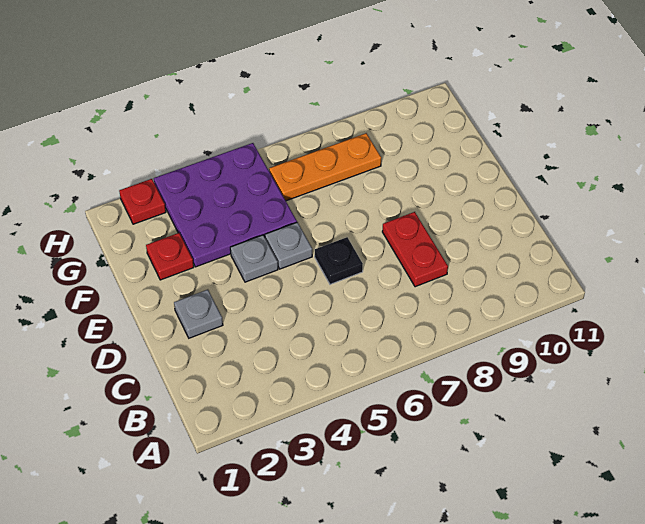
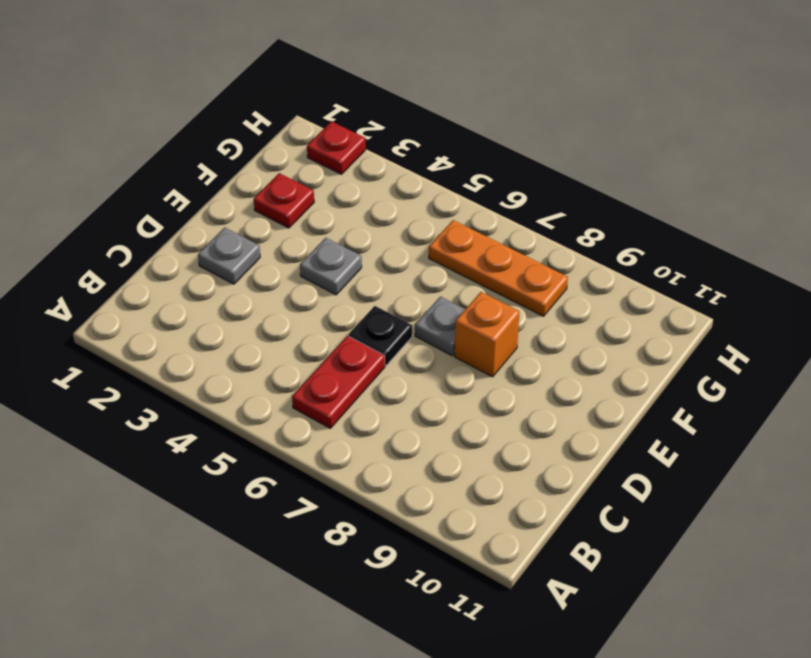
red 1x2 plate [382,212,448,287] -> red 1x2 plate moved to [292,336,385,428]
grey 1x1 plate [265,222,312,269] -> grey 1x1 plate moved to [415,296,465,356]
none -> orange 1x1 brick [455,292,519,377]
purple 3x3 plate [154,143,297,267] -> none

